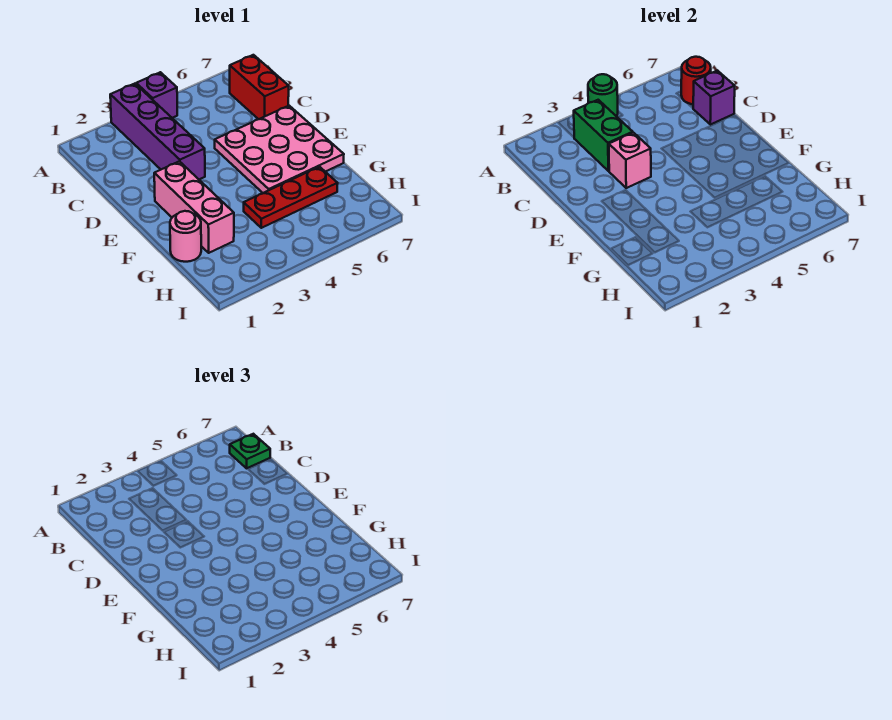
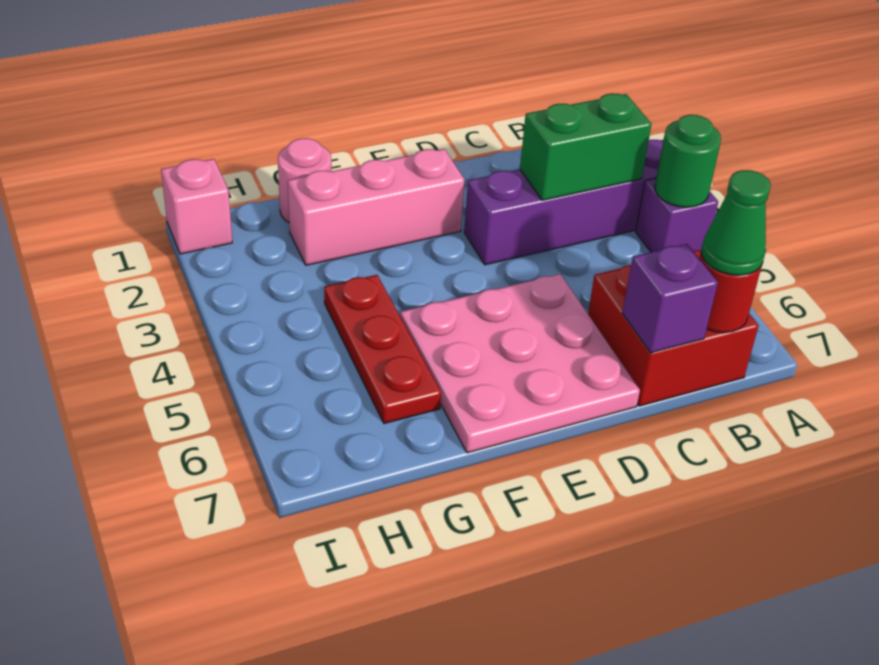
red 1x2 brick [230,55,289,119] -> red 2x2 brick [588,250,759,406]
green 1x1 plate [230,434,270,468] -> green 1x1 cone [701,170,771,275]
pink 1x1 brick [609,133,651,188] -> pink 1x1 brick moved to [161,159,232,254]

